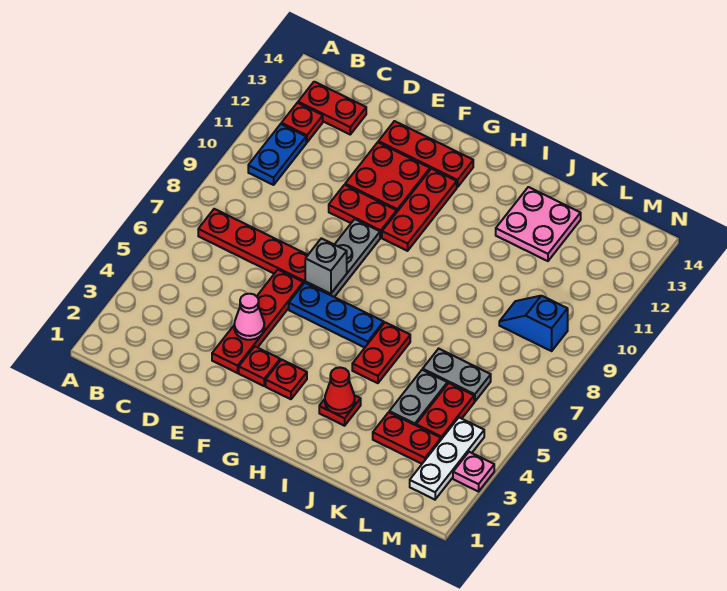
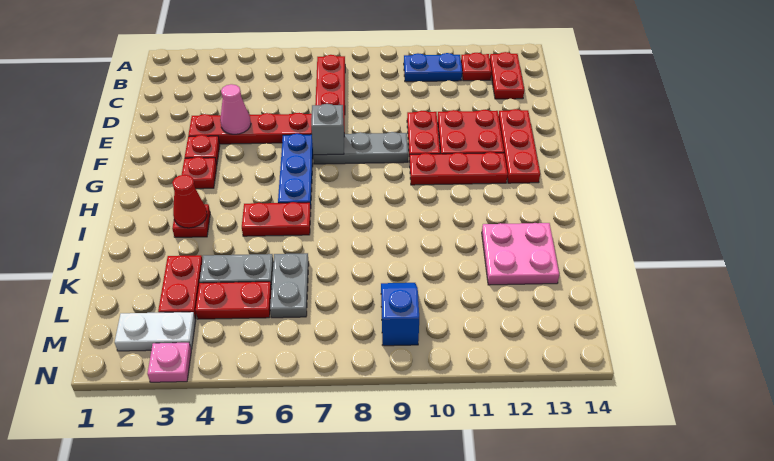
white 1x3 plate [410,418,484,500] -> white 1x2 plate [115,312,196,351]

